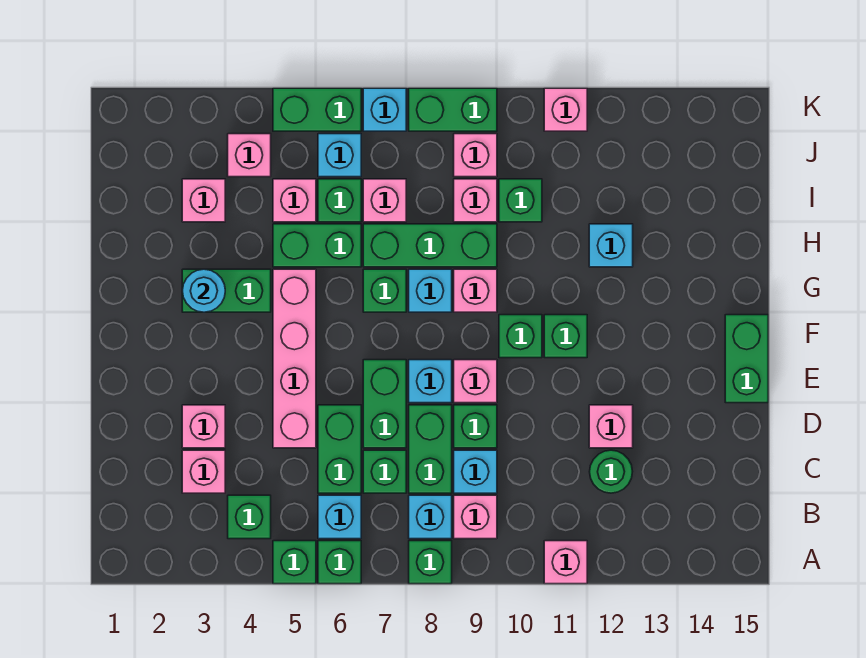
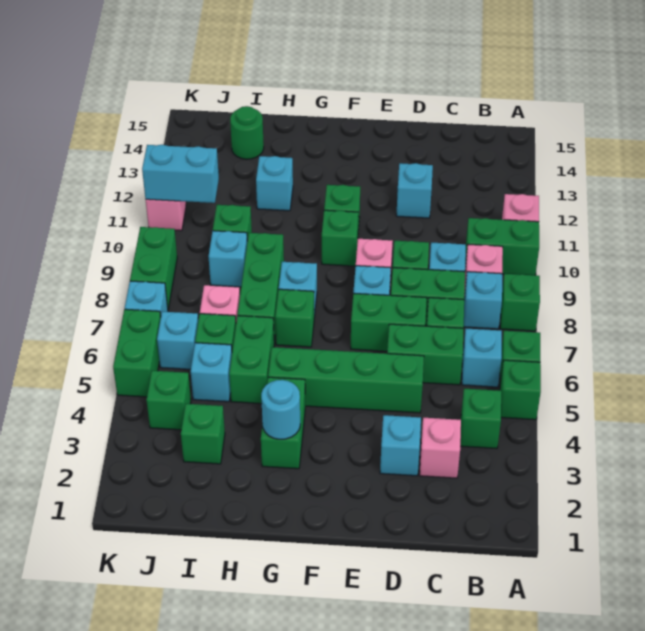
green 1x1 round brick [590,450,633,493] -> green 1x1 round brick moved to [230,106,264,159]
pink 1x1 brick [182,405,225,448] -> cyan 1x1 brick [380,415,421,476]
pink 1x4 brick [273,269,316,448] -> green 1x4 brick [268,347,424,413]
pink 1x1 brick [589,405,633,448] -> cyan 1x1 brick [396,163,433,218]
green 1x2 brick [725,315,768,403] -> green 1x2 brick moved to [465,218,539,275]
pink 1x1 brick [454,269,497,312] -> none
pink 1x1 brick [182,179,225,222] -> green 1x1 brick [181,404,225,464]
pink 1x1 brick [273,179,316,222] -> cyan 1x1 brick [191,343,232,402]
pink 1x1 brick [454,179,497,222] -> cyan 1x1 brick [209,231,247,287]
pink 1x1 brick [228,134,271,177] -> green 1x1 brick [146,371,191,430]
pink 1x1 brick [454,134,497,177] -> none
none -> cyan 1x2 brick [142,145,219,203]

